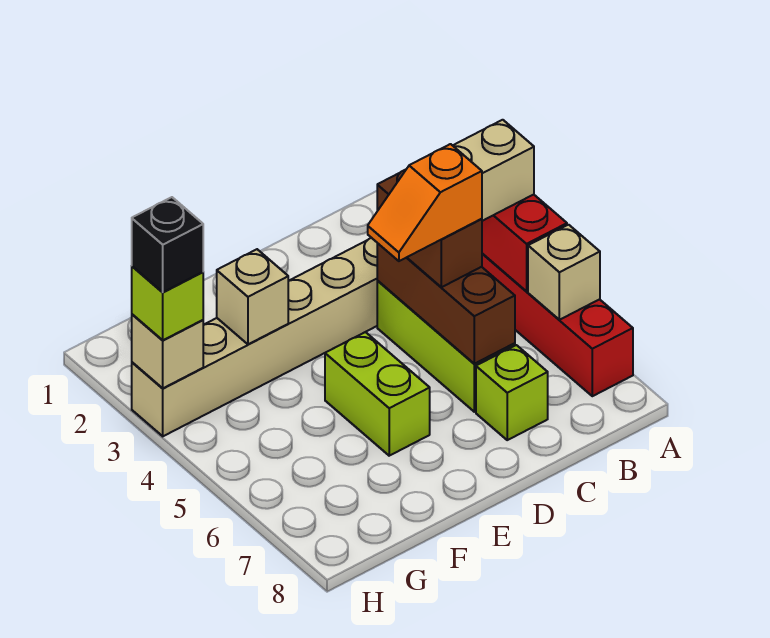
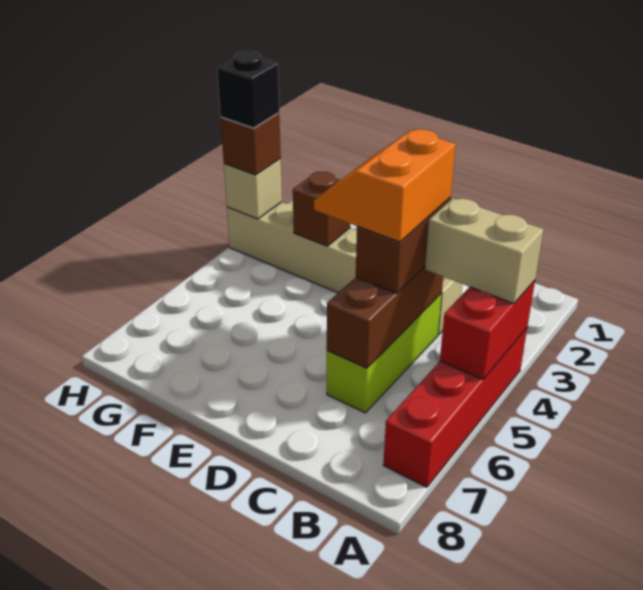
tan 1x1 brick [528,225,600,320] -> none
orange 1x2 slope [368,144,482,261] -> orange 2x2 slope [314,129,456,242]
lime 1x1 brick [476,345,548,440] -> none
lime 1x2 brick [325,332,430,456] -> none
tan 1x1 brick [217,249,288,344] -> brown 1x1 brick [293,172,350,246]
lime 1x1 brick [132,266,203,340] -> brown 1x1 brick [221,113,281,175]

